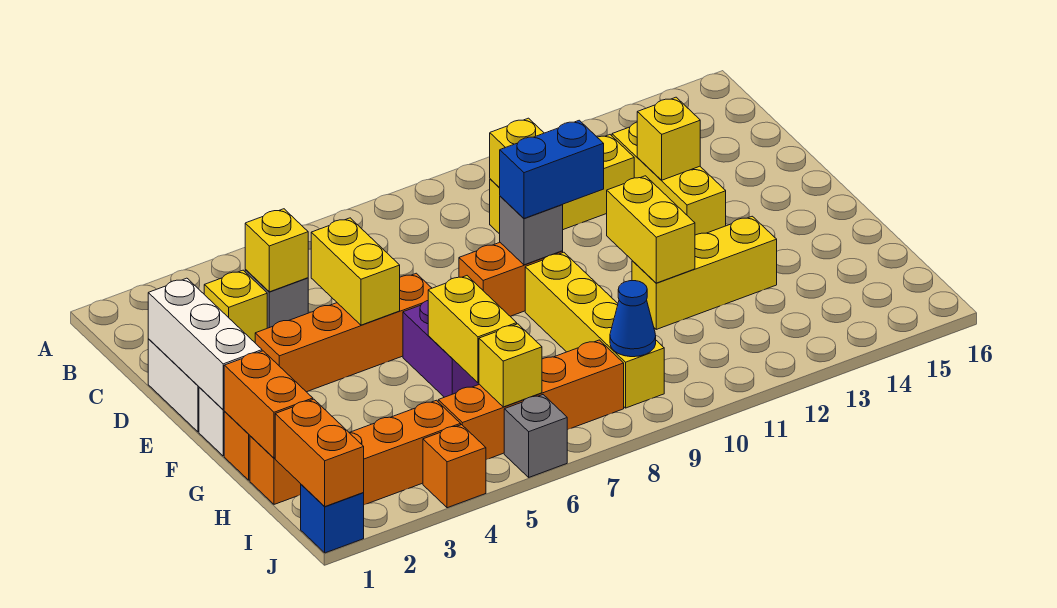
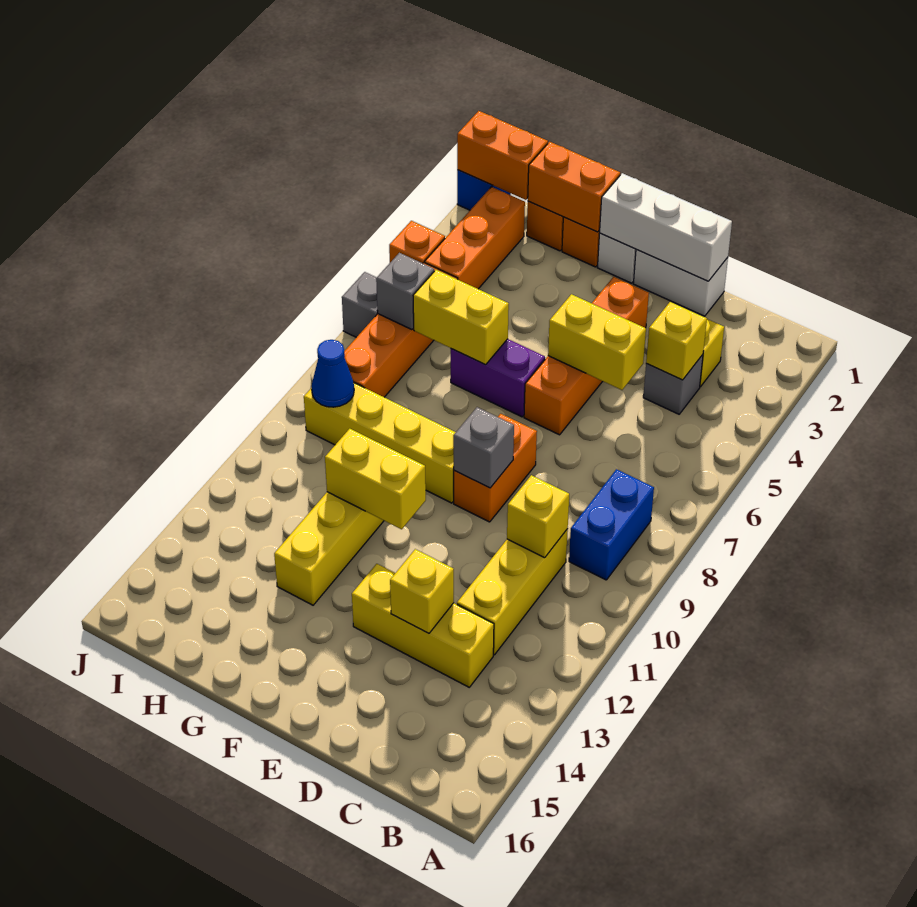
blue 1x2 brick [500,120,604,218] -> blue 1x2 brick moved to [569,469,654,580]
yellow 1x1 brick [479,324,542,407] -> grey 1x1 brick [376,253,434,330]

